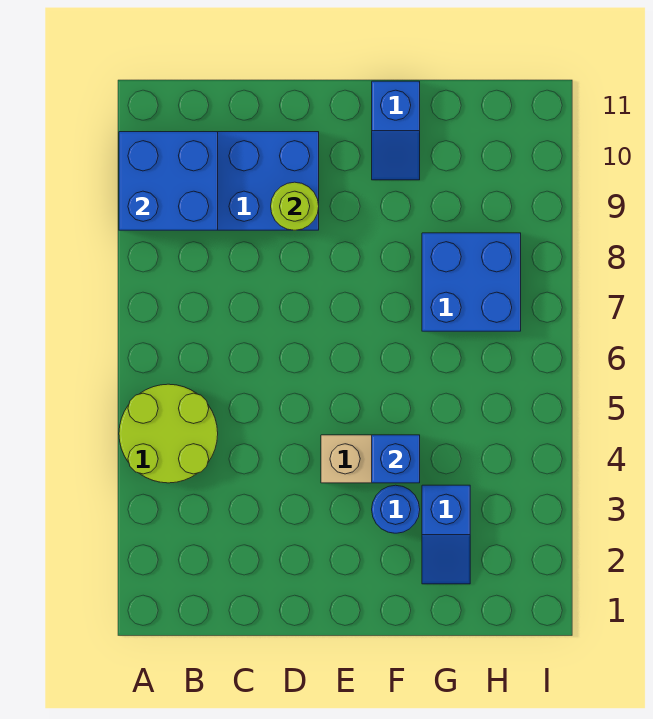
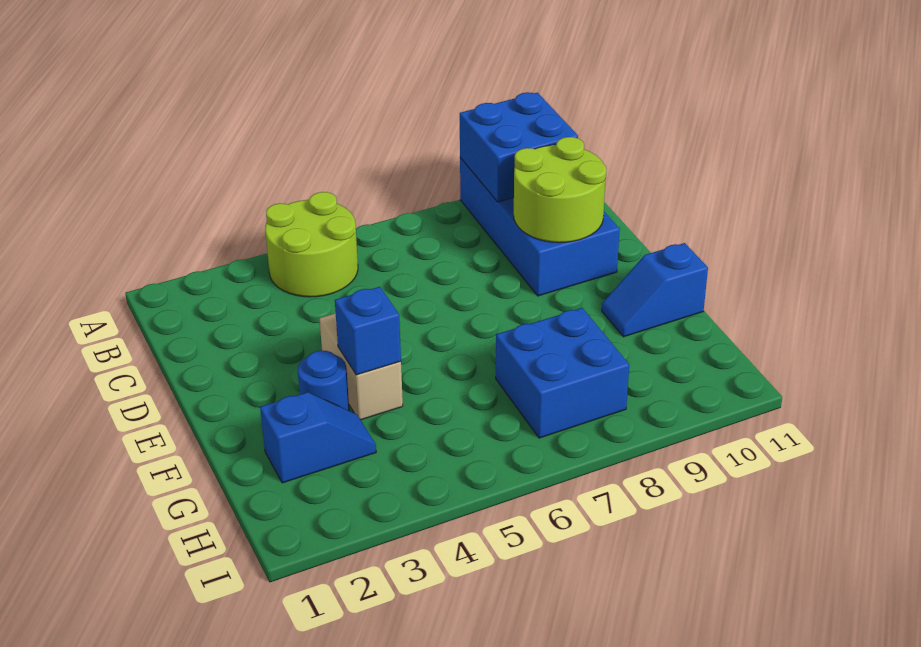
lime 1x1 round brick [271,182,319,230] -> lime 2x2 round brick [514,137,606,243]
blue 1x2 slope [422,485,470,584] -> blue 1x2 slope turned to [260,392,376,483]

